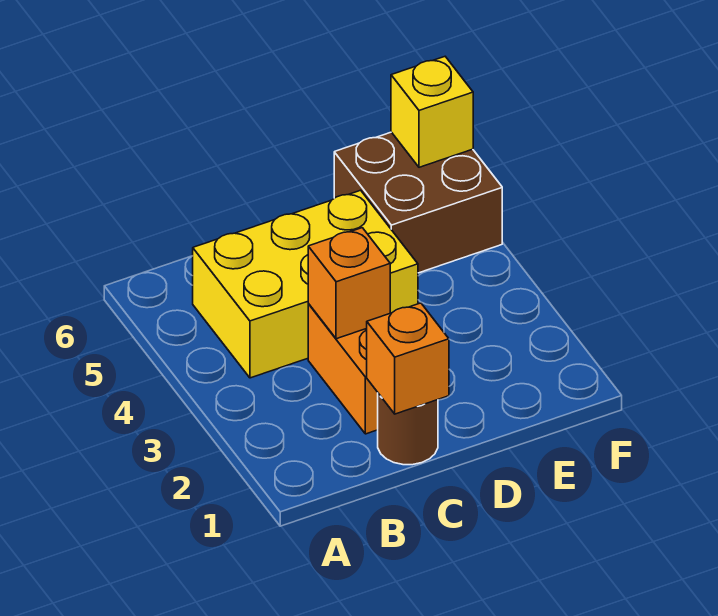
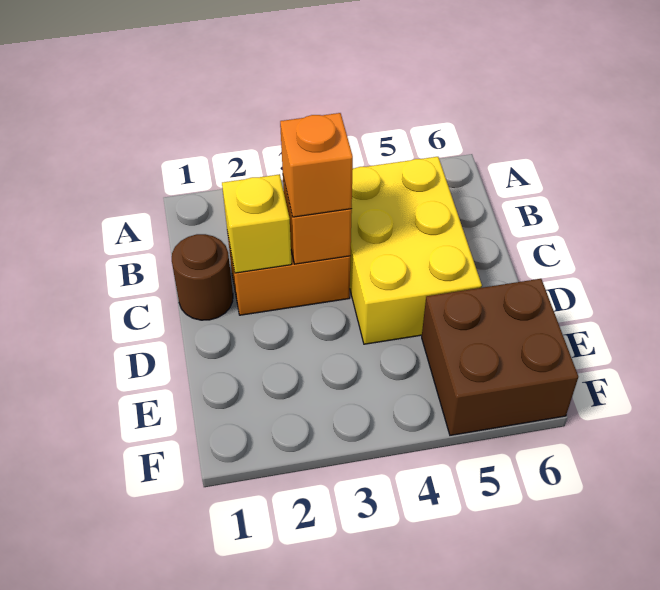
orange 1x1 brick [367,303,449,414] -> orange 1x1 brick moved to [280,113,353,217]
yellow 1x1 brick [391,57,473,167] -> yellow 1x1 brick moved to [222,174,292,273]

